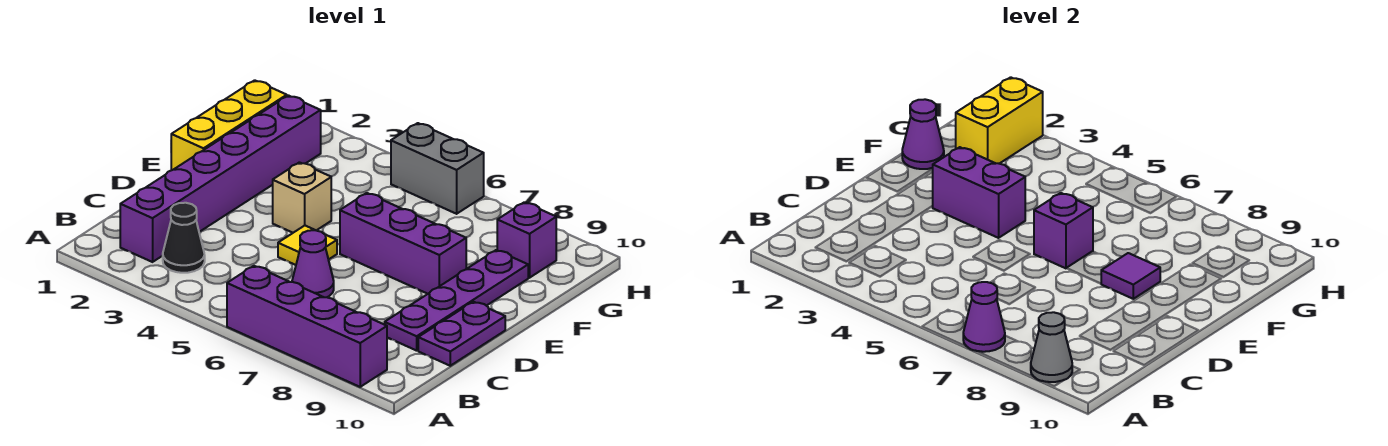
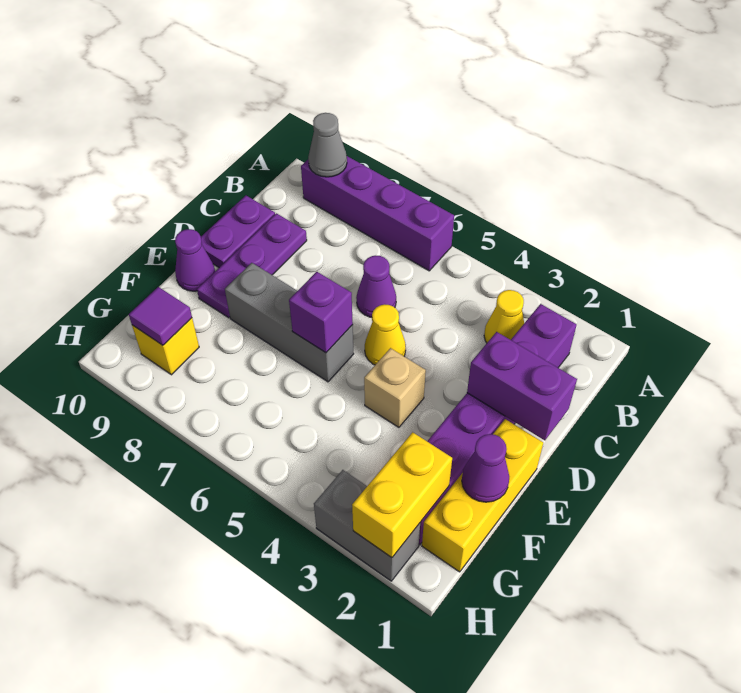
purple 1x1 cone [963,282,1005,352] -> purple 1x1 cone moved to [175,229,215,291]
black 1x1 cone [163,203,205,273] -> yellow 1x1 cone [484,290,524,343]
purple 1x4 plate [385,250,528,351] -> purple 1x3 plate [197,213,307,318]
yellow 1x1 tile [278,226,337,265] -> yellow 1x1 cone [365,304,406,365]
purple 1x2 brick [933,147,1025,238] -> purple 1x2 brick moved to [467,332,577,440]
purple 1x3 brick [340,193,466,294] -> grey 1x3 brick [225,263,354,382]
purple 1x1 tile [1101,253,1160,299] -> purple 1x1 tile moved to [129,287,192,345]
purple 1x1 brick [497,202,556,278] -> yellow 1x1 brick [132,318,199,375]
grey 1x2 brick [391,123,484,214] -> grey 1x2 brick moved to [314,470,420,581]

